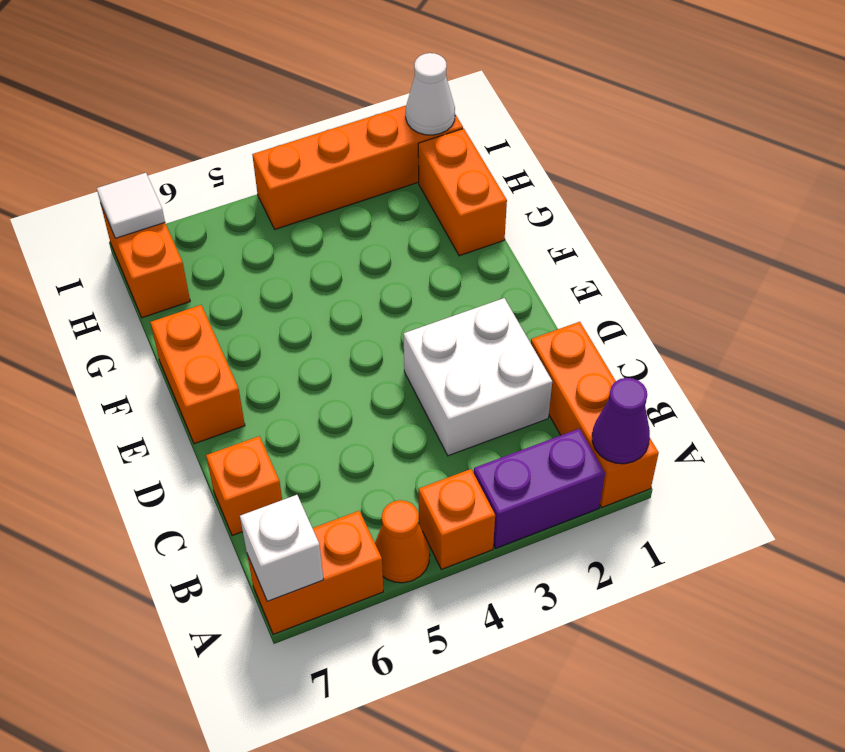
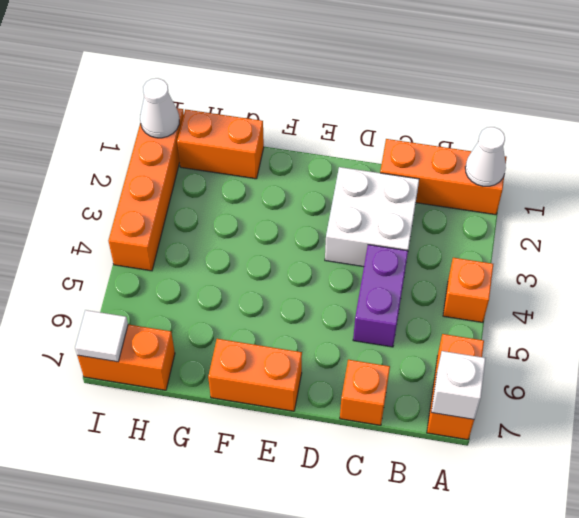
purple 1x1 cone [592,378,650,464] -> white 1x1 cone [465,127,506,186]
purple 1x2 brick [474,429,605,548] -> purple 1x2 brick moved to [353,245,408,347]
orange 1x1 cone [375,500,430,583] -> none

